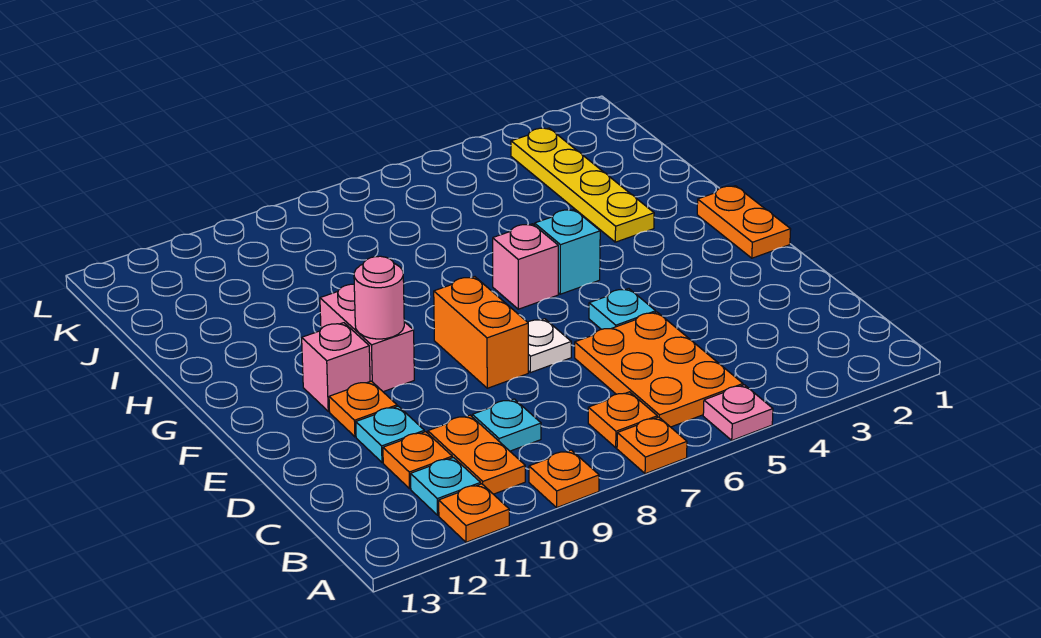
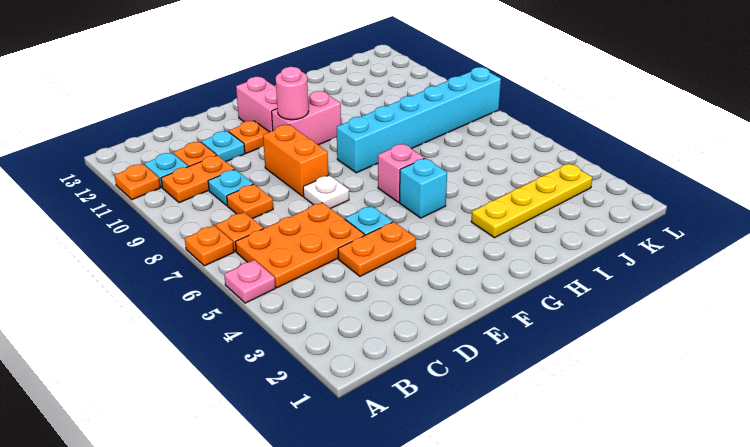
orange 1x1 plate [529,450,599,507] -> orange 1x1 plate moved to [227,184,273,219]
orange 1x2 brick [434,277,528,388] -> orange 1x2 brick turned to [263,125,328,196]
orange 1x2 plate [697,186,791,258] -> orange 1x2 plate moved to [338,222,416,276]
pink 1x1 brick [302,323,370,411] -> pink 1x2 brick [236,77,277,132]
none -> cyan 1x6 brick [337,67,501,173]

